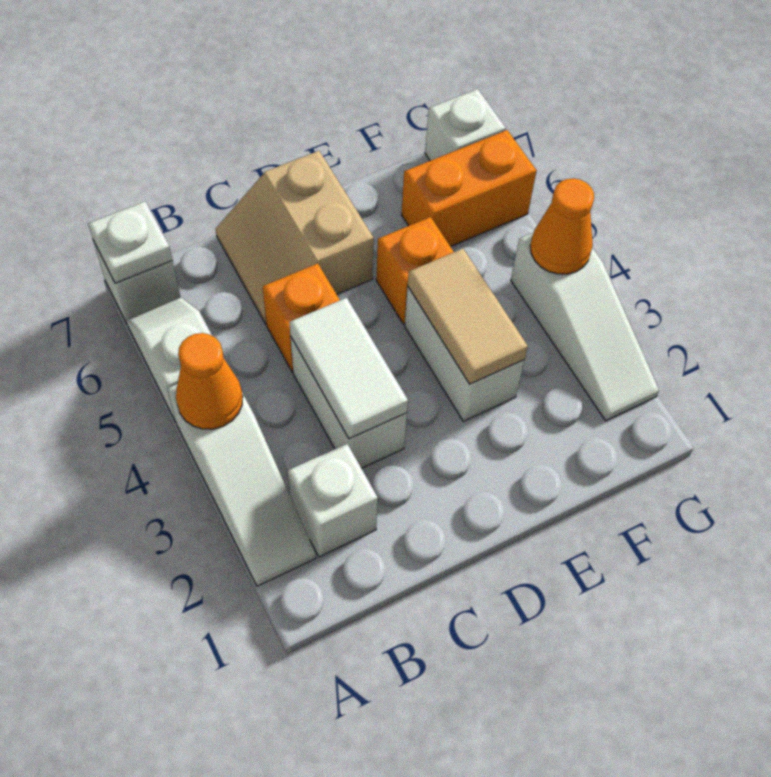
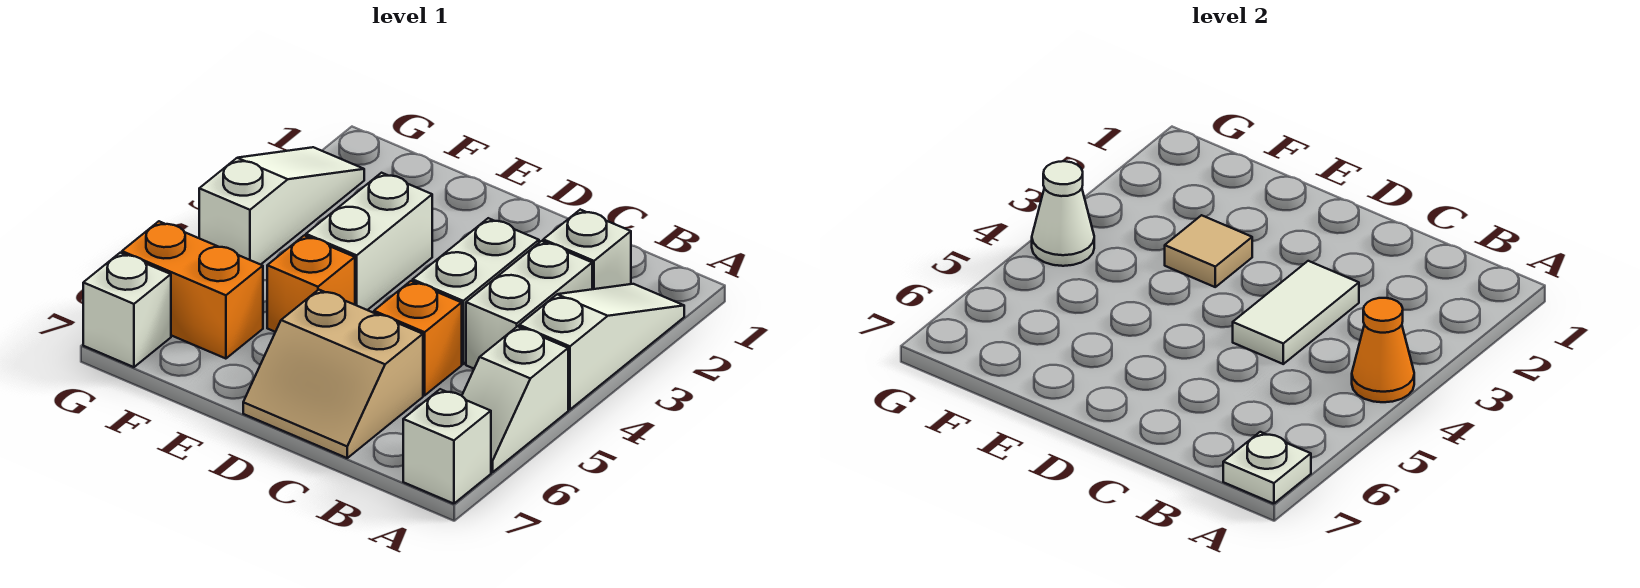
none -> white 1x2 brick [466,241,592,369]
tan 2x2 slope [216,151,374,324] -> tan 2x2 slope turned to [243,290,423,458]
tan 1x2 tile [408,249,528,384] -> tan 1x1 tile [1165,215,1252,287]
orange 1x1 cone [530,178,594,274] -> white 1x1 cone [1032,161,1094,266]

